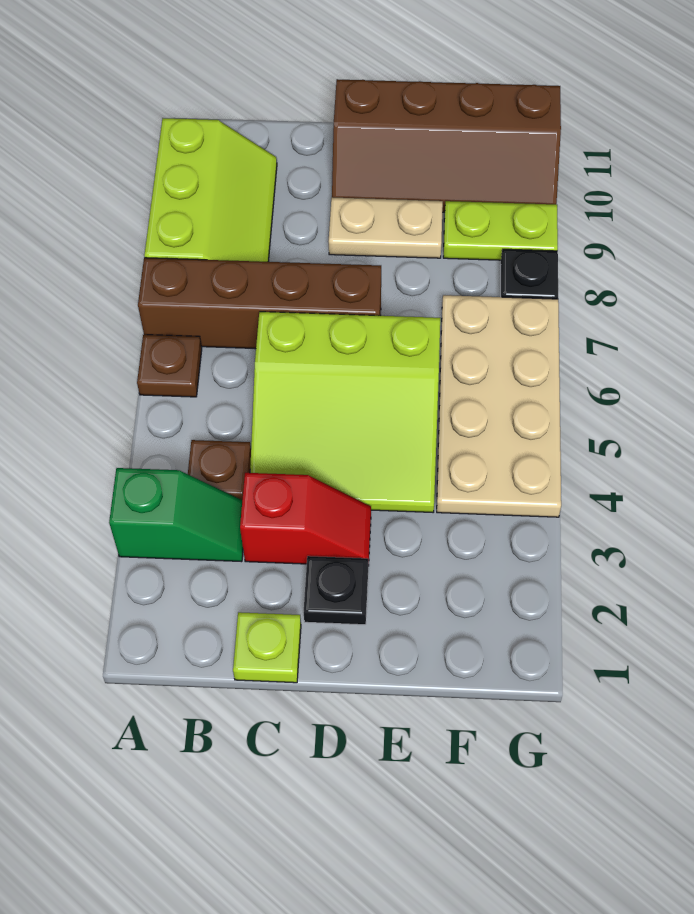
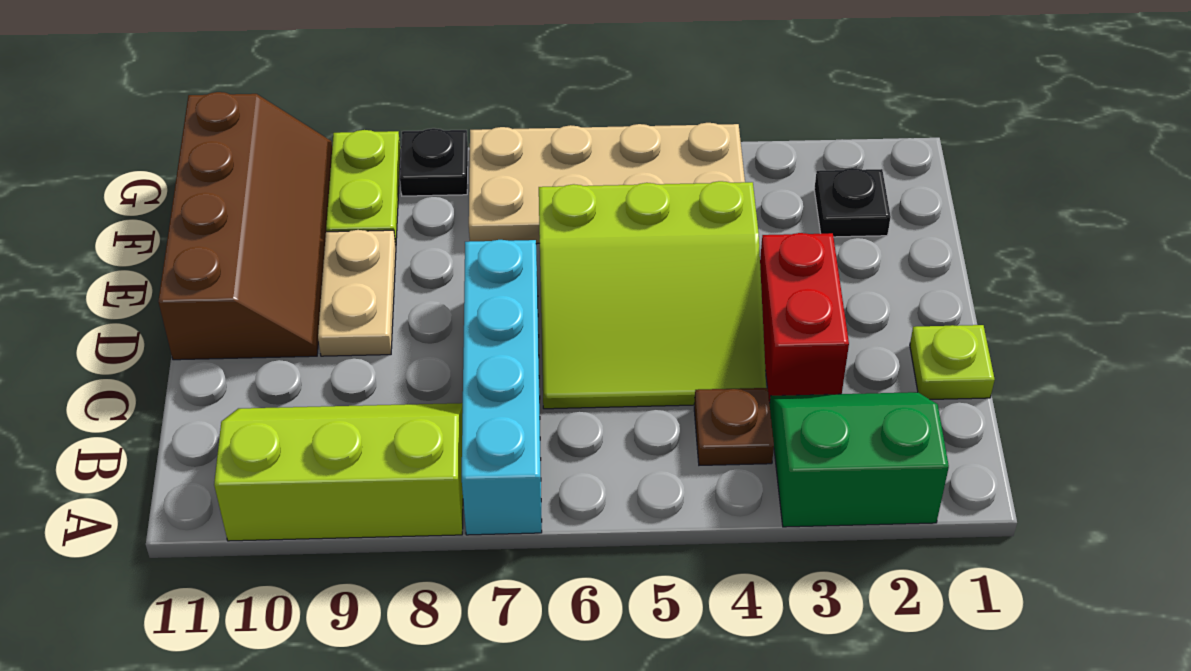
green 1x2 slope [109,468,243,562] -> green 2x2 slope [769,392,949,527]
brown 1x1 plate [137,335,202,397] -> none
brown 1x4 brick [138,258,381,349] -> cyan 1x4 brick [462,240,542,535]
red 1x2 slope [240,473,371,566] -> red 1x2 brick [760,233,849,403]
lime 3x3 slope [250,312,440,512] -> lime 3x3 slope turned to [539,181,766,409]
black 1x1 plate [304,556,368,625] -> black 1x1 plate moved to [814,168,891,237]

